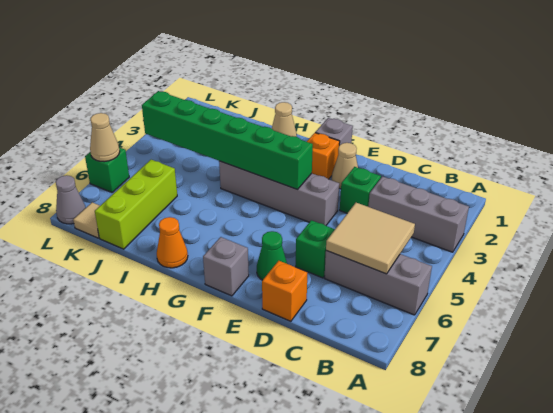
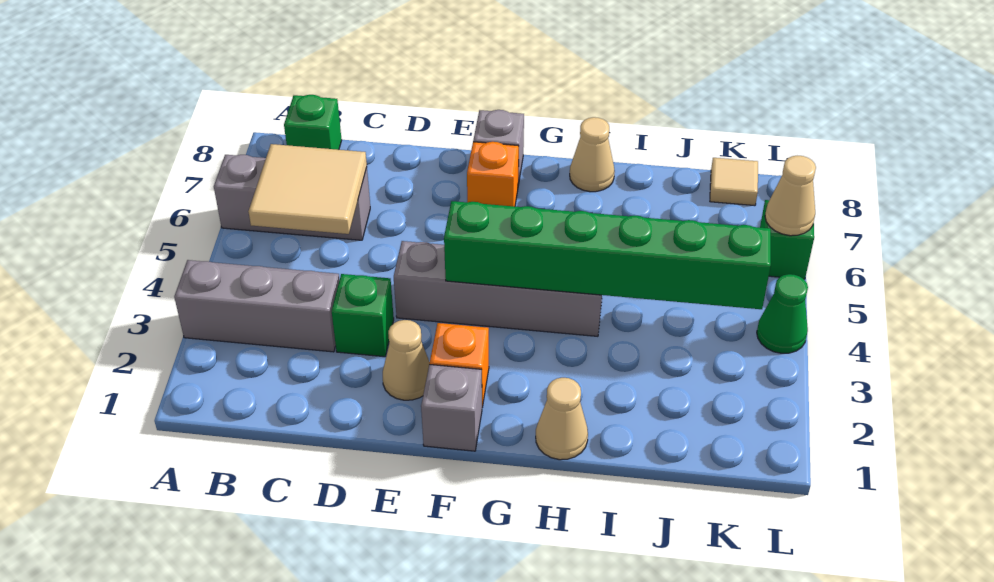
green 1x1 brick [296,220,335,278] -> green 1x1 brick moved to [284,95,342,150]
orange 1x1 brick [262,261,308,321] -> orange 1x1 brick moved to [467,142,519,207]
green 1x1 cone [257,231,287,280] -> green 1x1 cone moved to [757,274,808,353]
orange 1x1 cone [157,217,188,268] -> tan 1x1 cone [570,117,615,192]
lime 1x3 brick [95,160,177,249] -> none
grey 1x1 cone [56,175,86,224] -> none

